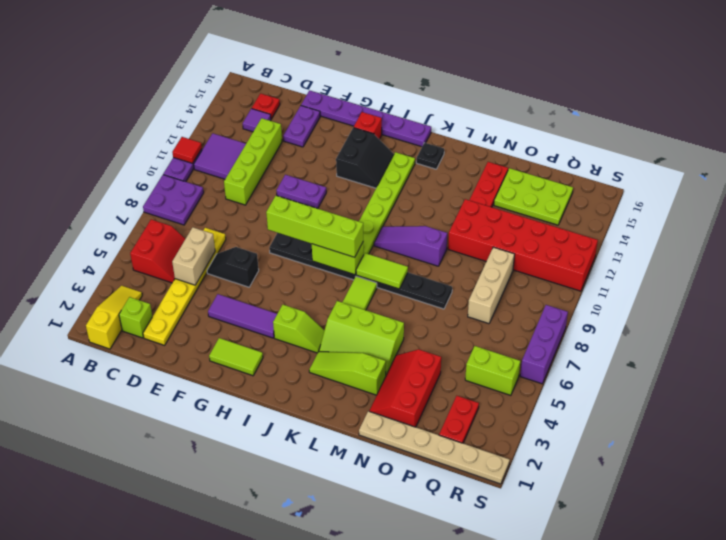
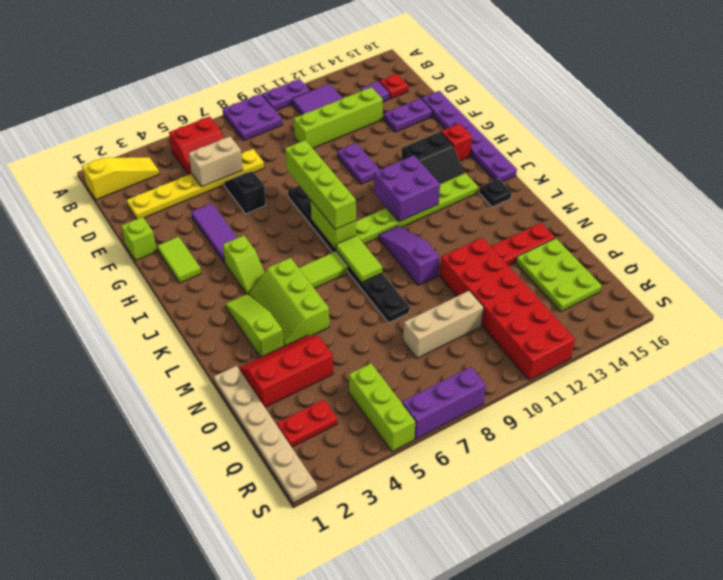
red 1x1 tile [172,137,202,164] -> none
lime 1x1 brick [119,297,152,338] -> lime 1x1 brick moved to [121,217,157,261]
none -> purple 2x2 brick [374,156,440,222]
lime 1x2 brick [465,346,520,395] -> lime 1x3 brick [349,364,416,451]

